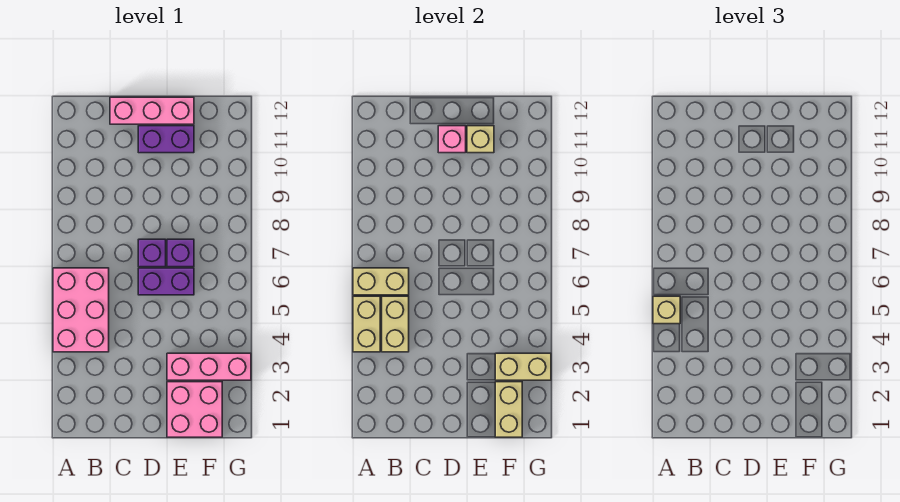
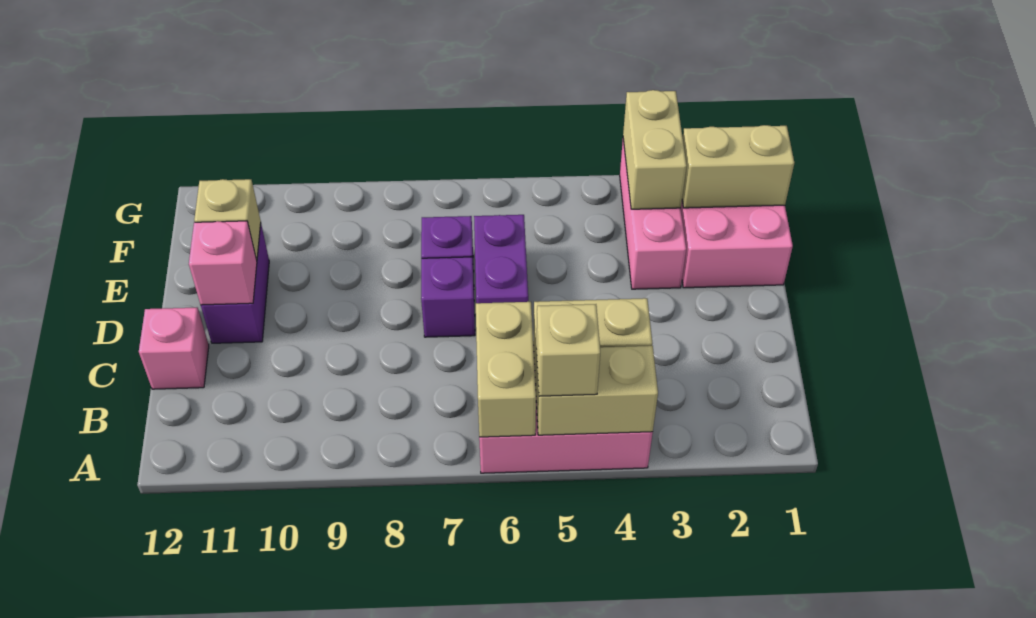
pink 1x3 brick [110,97,194,124] -> pink 1x1 brick [139,308,209,389]

